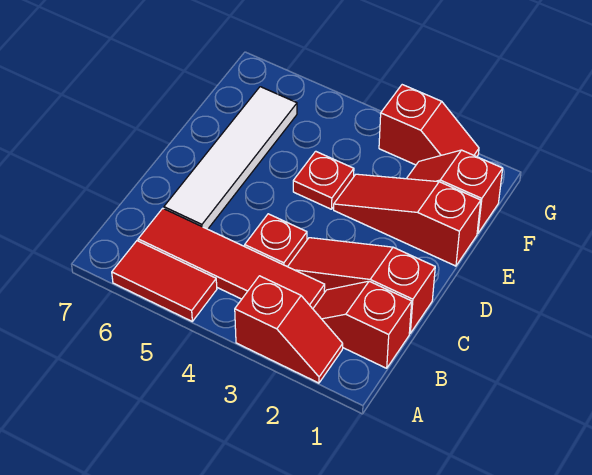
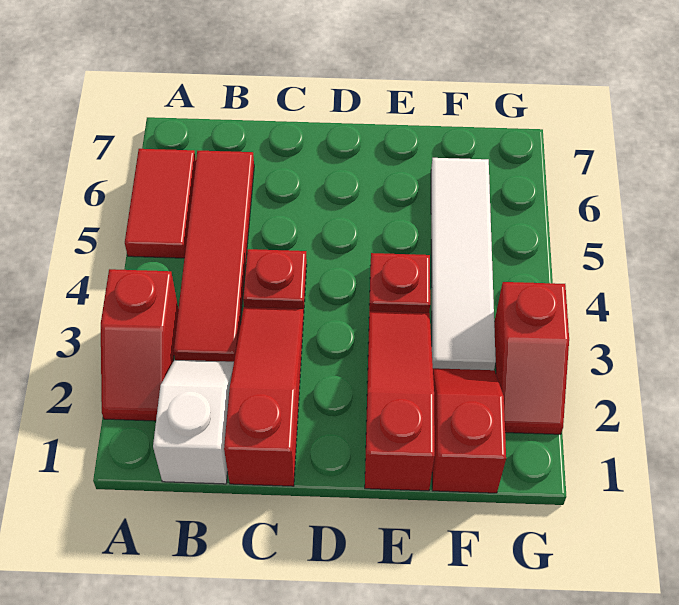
red 1x2 slope [313,281,412,368] -> white 1x2 slope [153,360,234,484]
white 1x4 tile [164,87,297,229] -> white 1x4 tile turned to [431,158,496,370]

